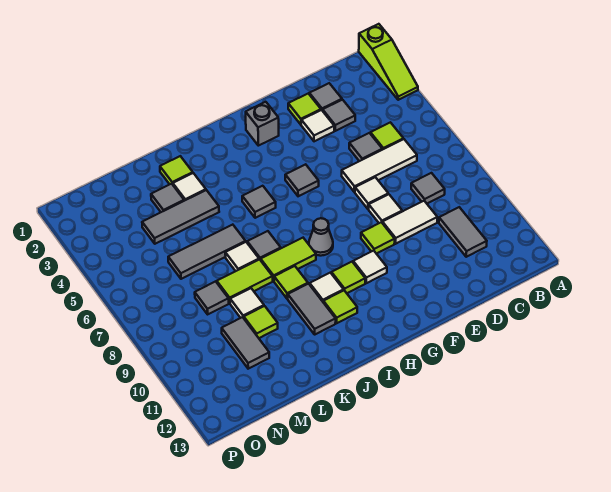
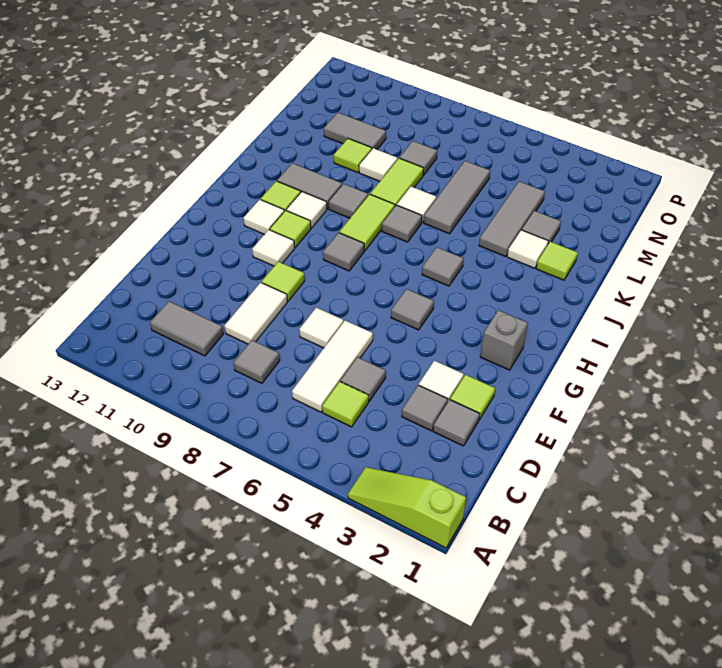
white 1x1 tile [369,194,402,223] -> white 1x1 tile moved to [244,200,284,234]
grey 1x1 cone [309,218,333,256] -> grey 1x1 tile [323,233,364,271]
lime 1x1 tile [274,266,308,299] -> grey 1x1 tile [329,184,368,218]

